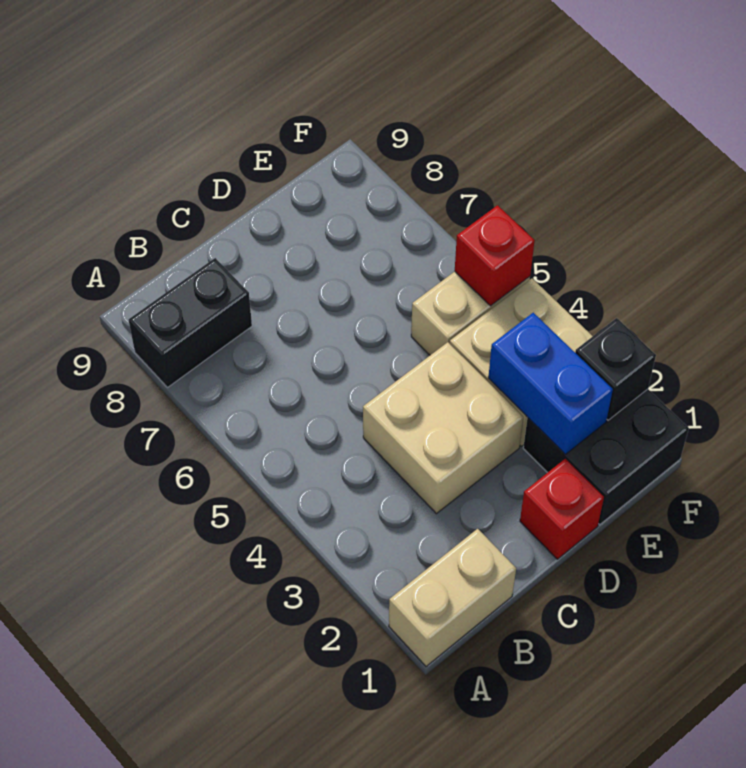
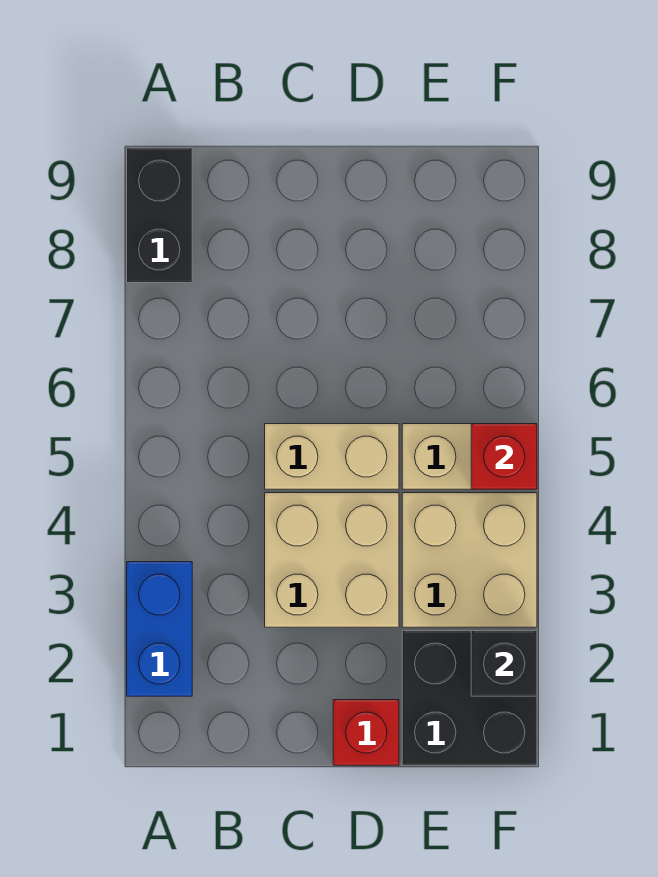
tan 1x2 brick [389,529,516,666] -> tan 1x2 brick moved to [265,424,399,489]
black 1x2 brick [128,258,252,388] -> black 1x2 brick turned to [127,148,192,283]
blue 1x2 brick [488,313,613,454] -> blue 1x2 brick moved to [127,562,192,696]

